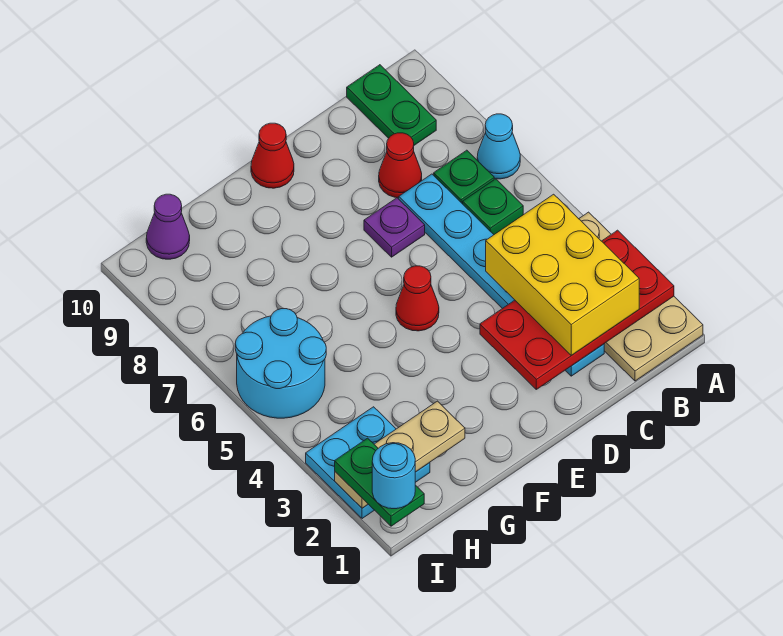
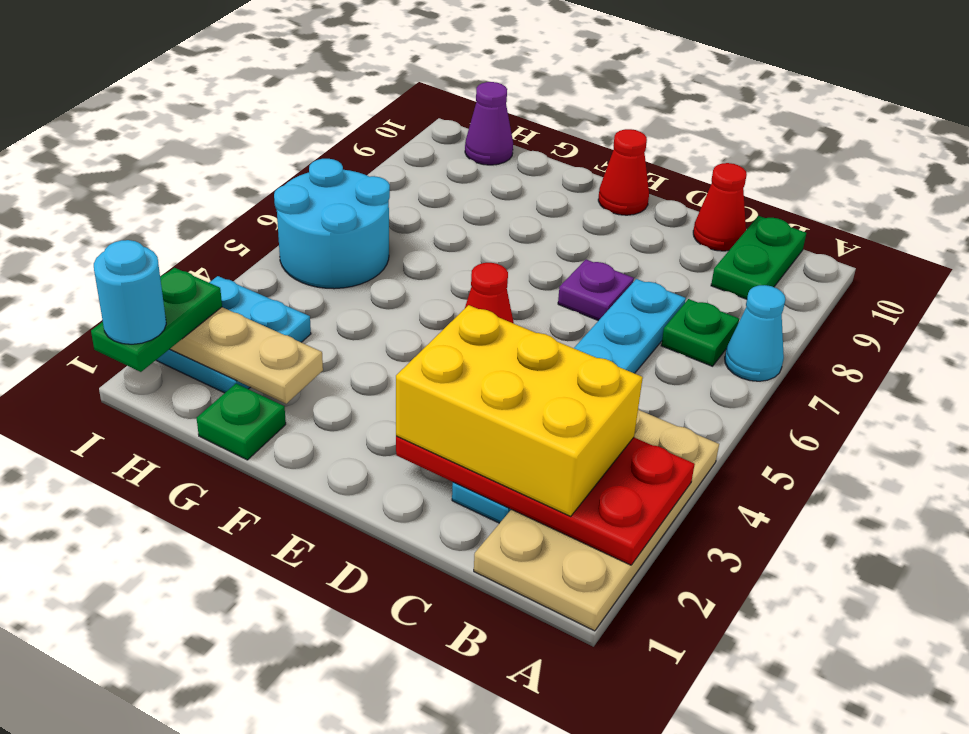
yellow 2x3 brick [486,194,639,355] -> yellow 2x3 brick turned to [396,305,643,516]
green 1x1 plate [463,179,523,234] -> green 1x1 plate moved to [197,384,286,460]
red 1x1 cone [379,133,422,198] -> red 1x1 cone moved to [693,163,747,251]

